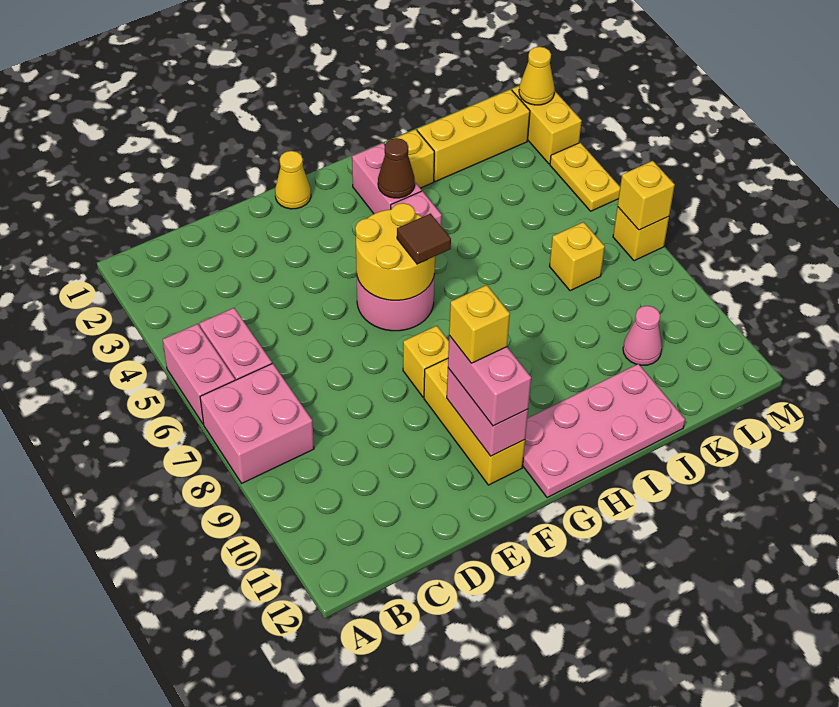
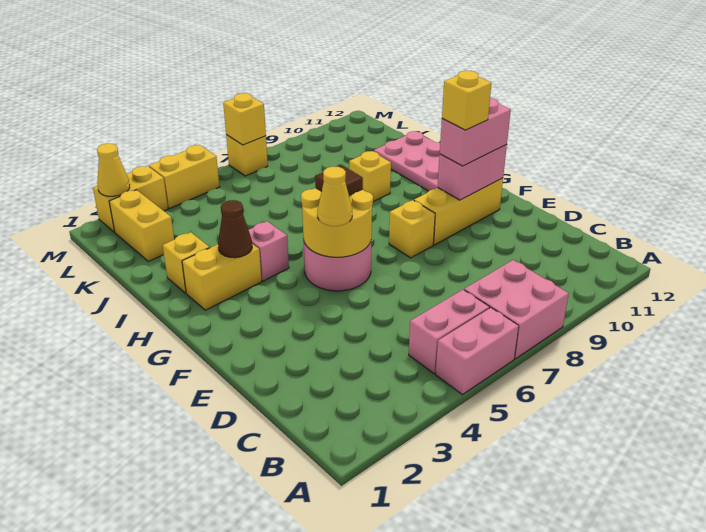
yellow 1x1 cone [275,151,311,209] -> yellow 1x1 cone moved to [317,167,352,226]
pink 1x2 brick [352,143,422,214] -> yellow 1x2 brick [182,244,262,310]
yellow 1x3 brick [417,89,530,182] -> yellow 1x2 brick [109,190,174,261]
yellow 1x1 brick [549,222,605,291] -> yellow 1x1 brick moved to [349,151,391,202]
pink 1x1 cone [623,306,662,365] -> none
yellow 1x2 plate [550,143,620,211] -> yellow 1x2 brick [149,145,220,209]

